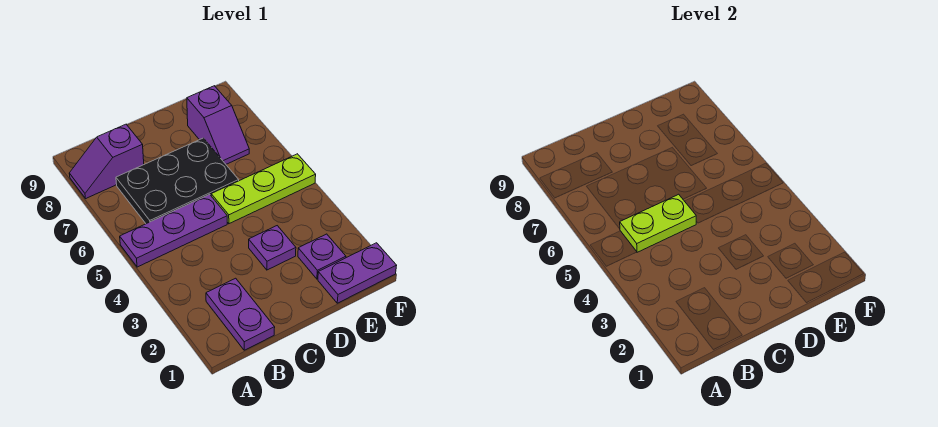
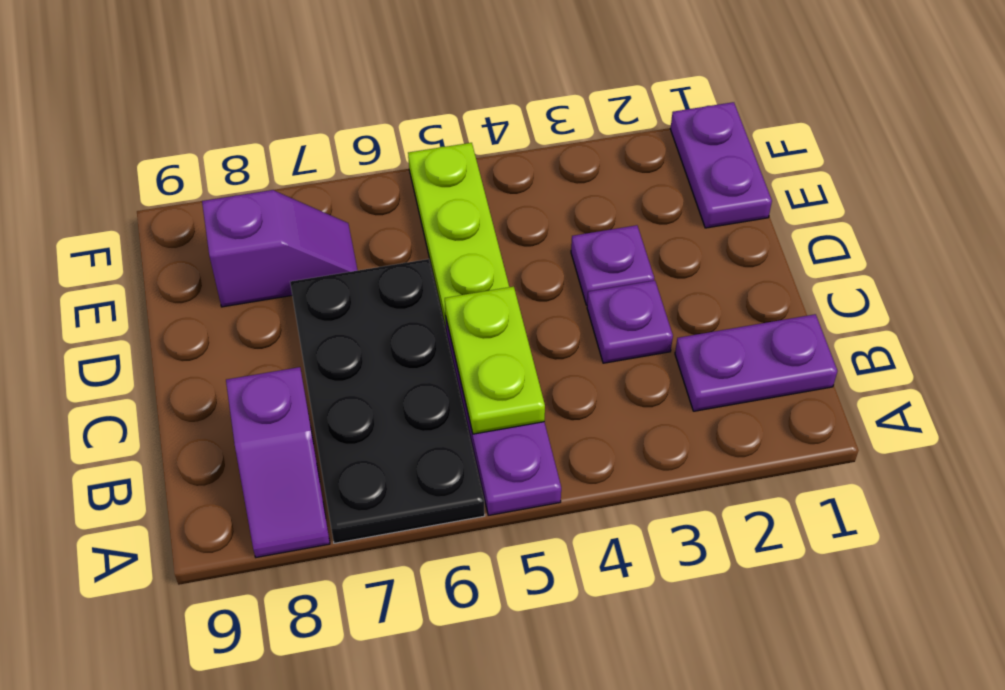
black 2x3 plate [116,138,239,224] -> black 2x4 plate [290,259,485,543]
purple 1x1 plate [298,234,346,279] -> purple 1x1 plate moved to [587,281,673,363]

